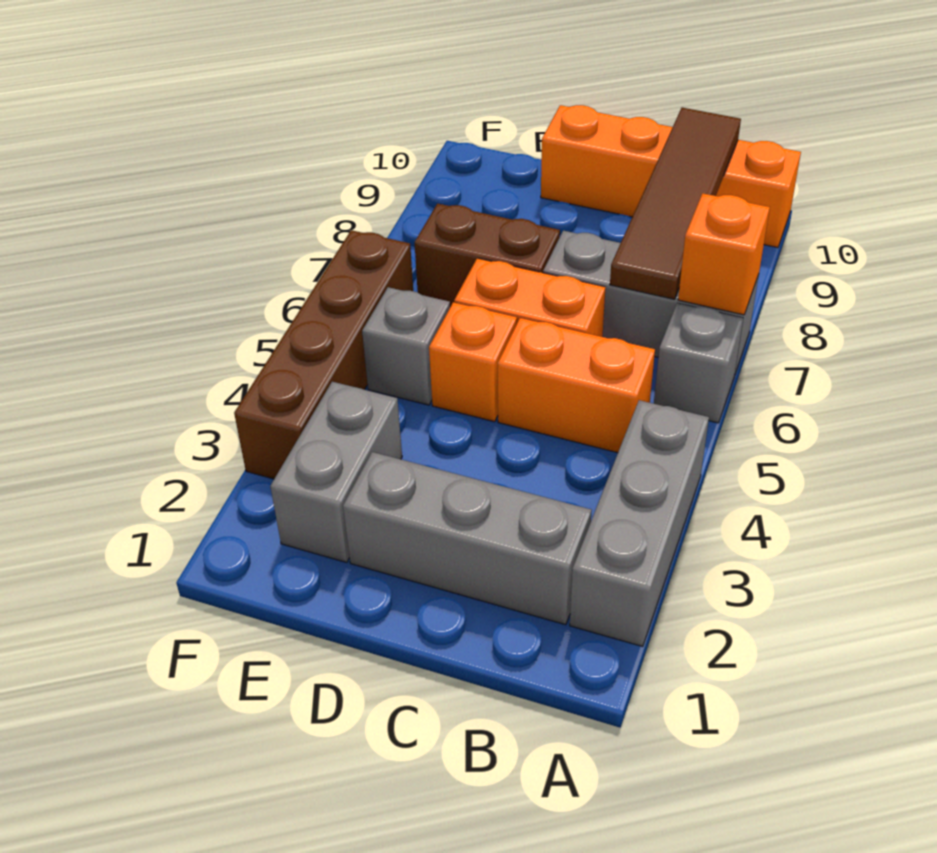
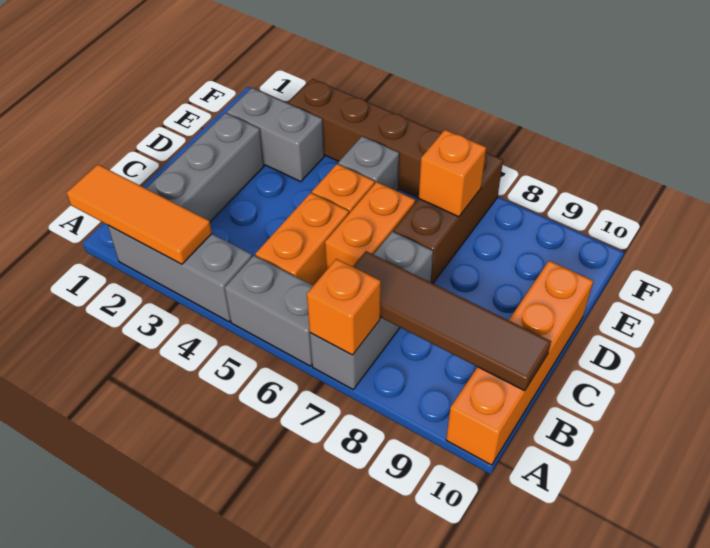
none -> orange 1x3 tile [67,165,212,264]
grey 1x1 brick [654,303,743,423] -> grey 1x2 brick [225,256,313,366]
brown 1x2 brick [415,203,560,307] -> brown 1x3 brick [393,153,503,283]
none -> orange 1x1 brick [419,130,486,217]

